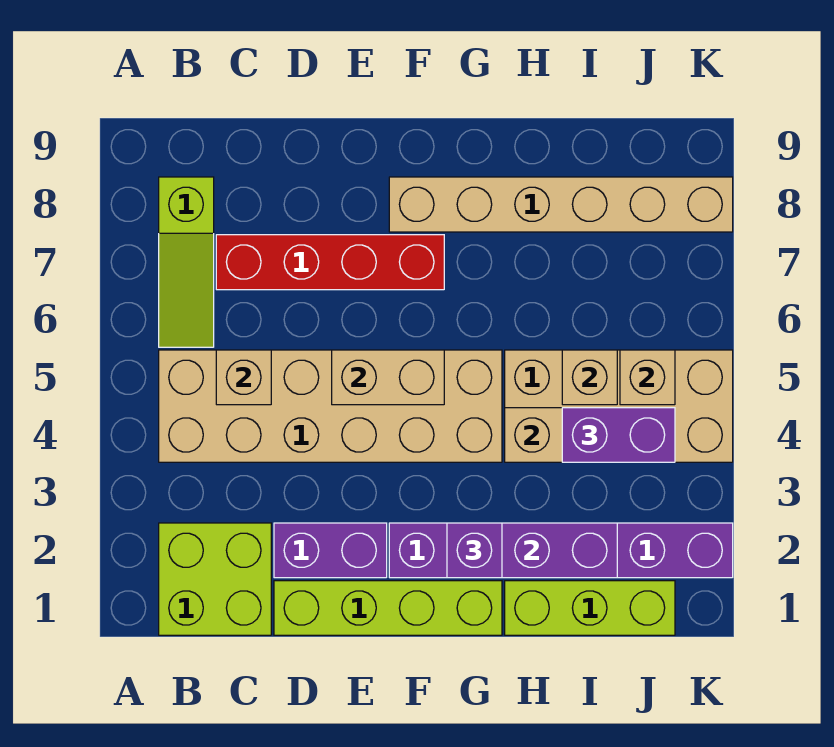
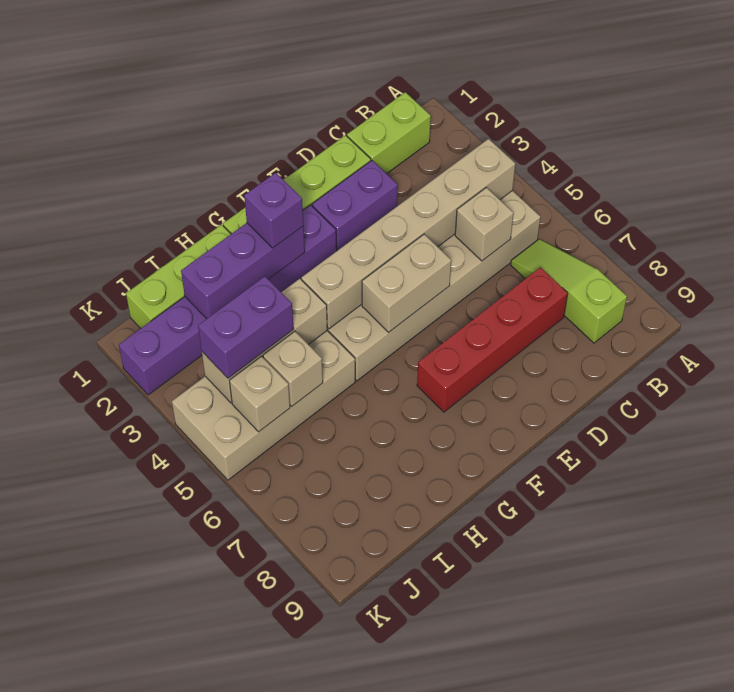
lime 2x2 brick [159,523,271,635] -> lime 1x2 brick [347,92,431,174]
tan 1x6 brick [389,177,733,232] -> tan 1x6 brick moved to [302,139,515,329]

